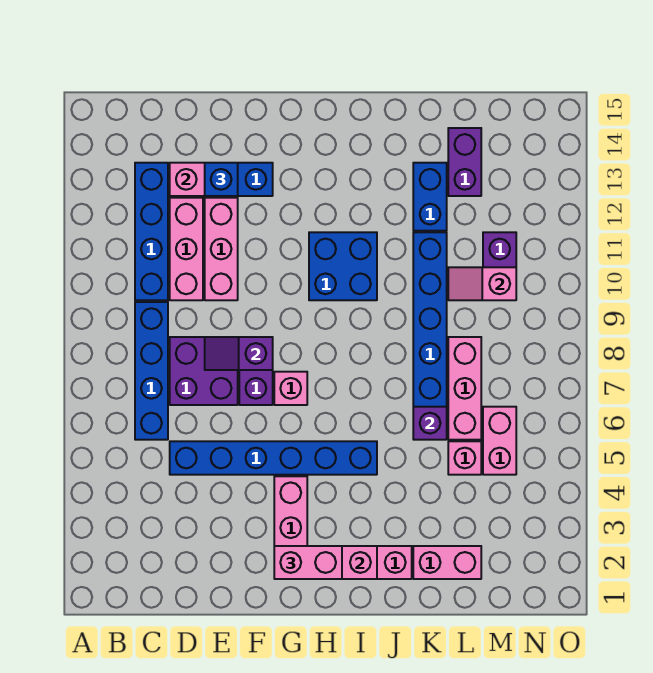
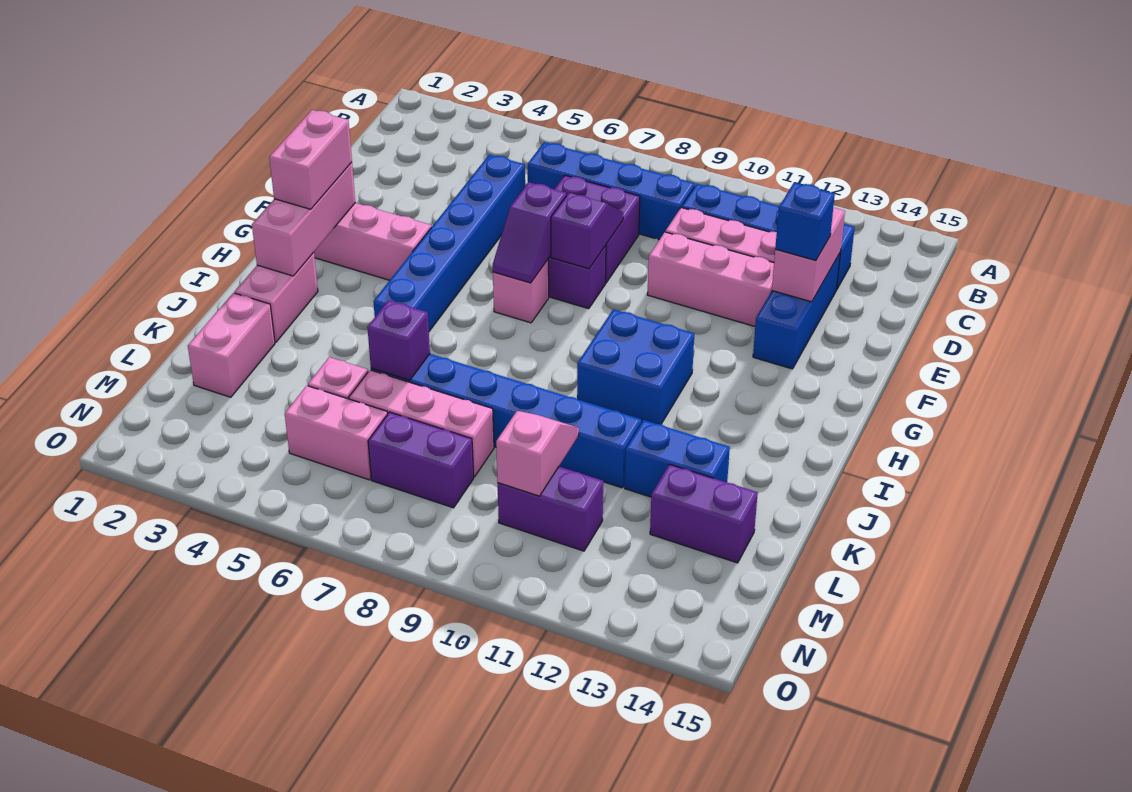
none -> purple 1x2 slope [493,182,566,283]
none -> purple 1x2 brick [368,412,474,508]

